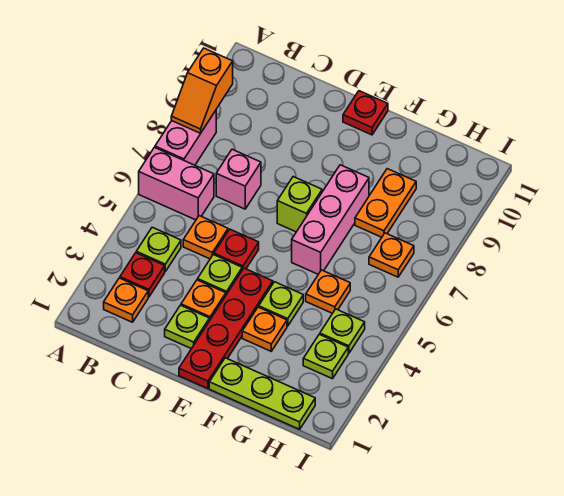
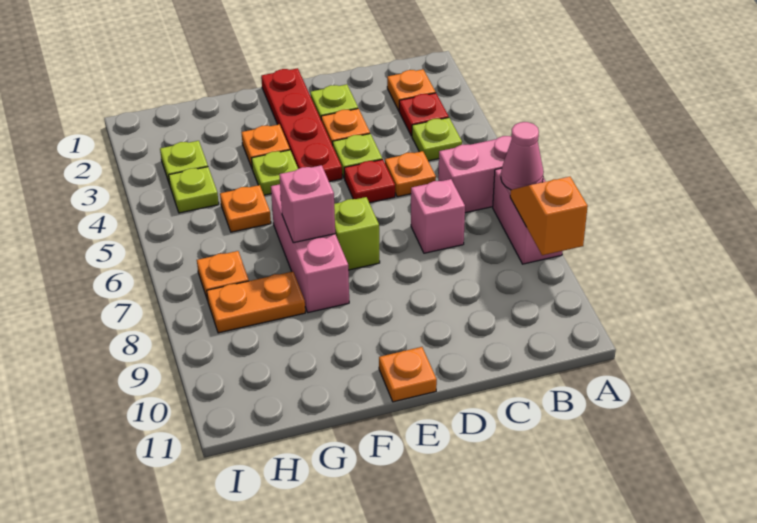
none -> pink 1x1 cone [501,122,544,190]
red 1x1 plate [343,91,388,135] -> orange 1x1 plate [379,347,437,402]
lime 1x3 plate [209,358,315,429] -> none
none -> pink 1x1 brick [279,165,335,243]
orange 1x2 plate [355,169,416,237] -> orange 1x2 plate turned to [207,272,305,333]

